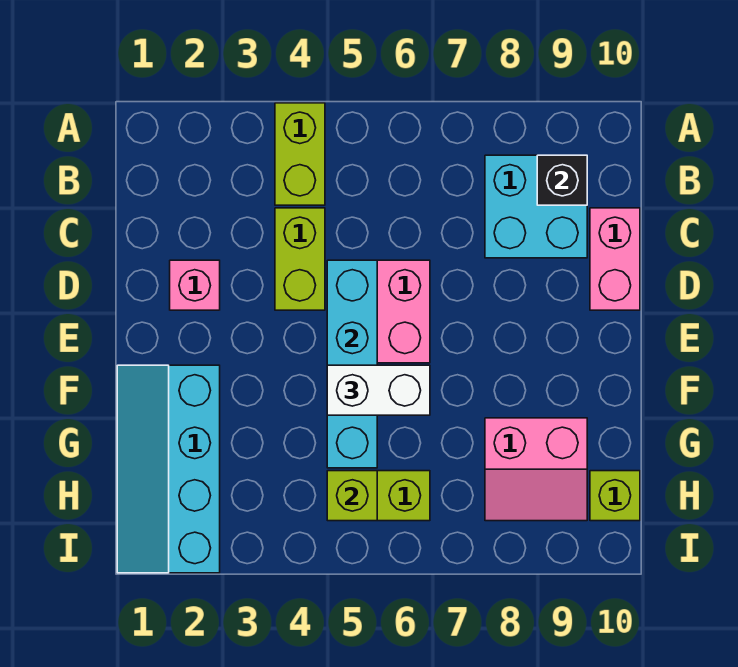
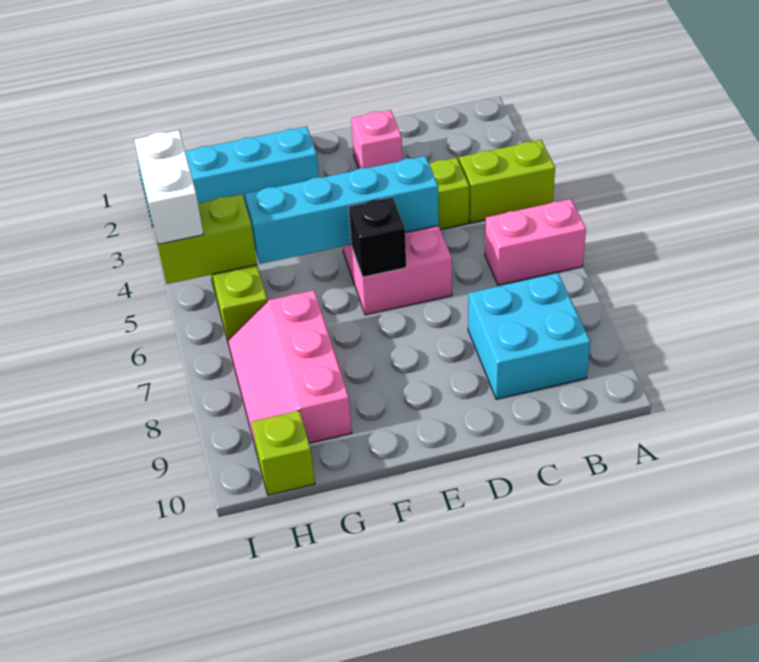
black 1x1 brick [537,155,587,205] -> black 1x1 brick moved to [349,197,406,277]
pink 1x2 brick [590,208,640,310] -> pink 1x2 brick moved to [485,199,586,285]
white 1x2 brick [327,365,430,415] -> white 1x2 brick moved to [134,130,204,244]
pink 2x2 slope [485,418,587,521] -> pink 2x3 slope [228,290,352,452]
lime 1x1 brick [327,471,377,521] -> lime 1x2 brick [153,194,257,284]

